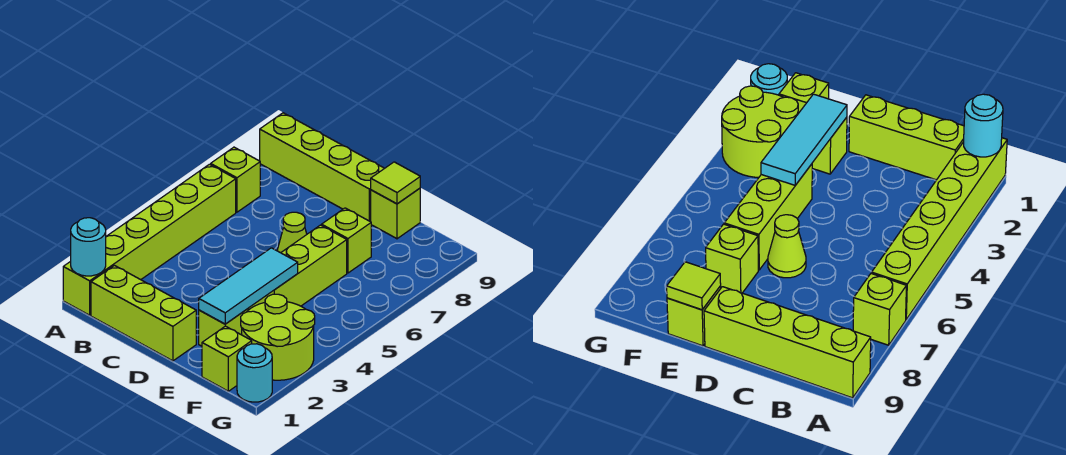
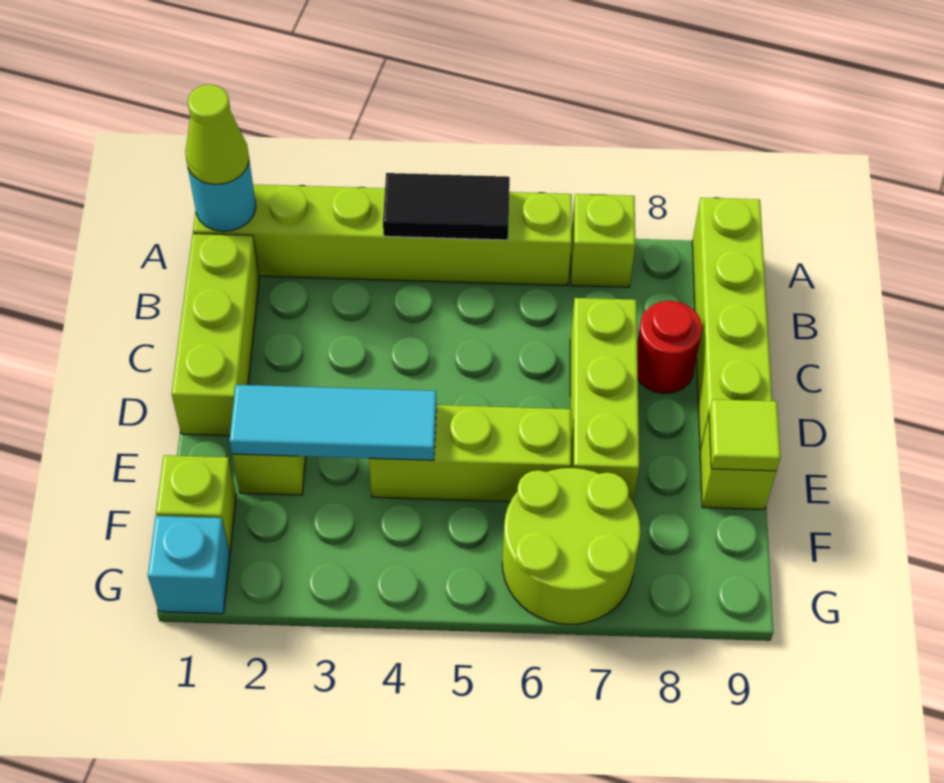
none -> black 1x2 tile [383,173,510,240]
none -> red 1x1 round brick [637,301,702,394]
lime 1x1 cone [277,212,307,253] -> lime 1x1 cone moved to [185,85,249,185]
lime 1x1 brick [322,208,371,273] -> lime 1x3 brick [570,298,639,502]
lime 2x2 round brick [241,294,315,380] -> lime 2x2 round brick moved to [502,468,640,625]
cyan 1x1 round brick [237,344,272,402] -> cyan 1x1 brick [148,516,230,614]

